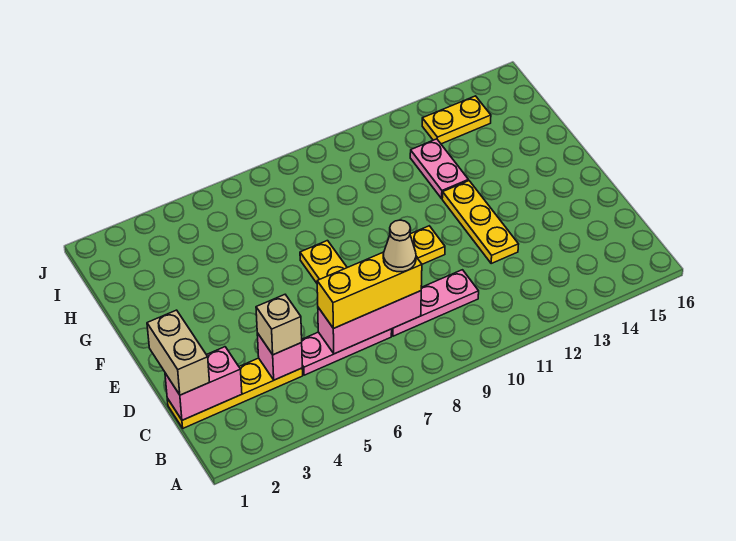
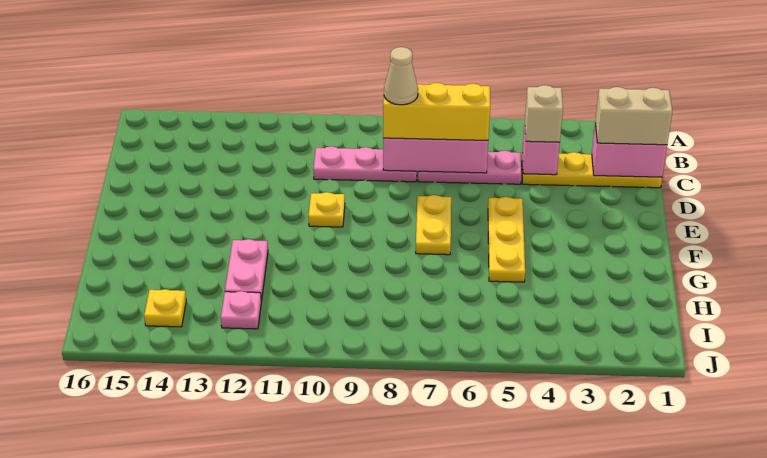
tan 1x2 brick [147,310,209,395] -> tan 1x2 brick turned to [595,87,672,145]
yellow 1x3 plate [442,181,519,263] -> yellow 1x3 plate moved to [488,197,525,282]
none -> pink 1x1 plate [221,291,261,329]
yellow 1x2 plate [422,96,491,144] -> yellow 1x1 plate [144,289,186,327]

